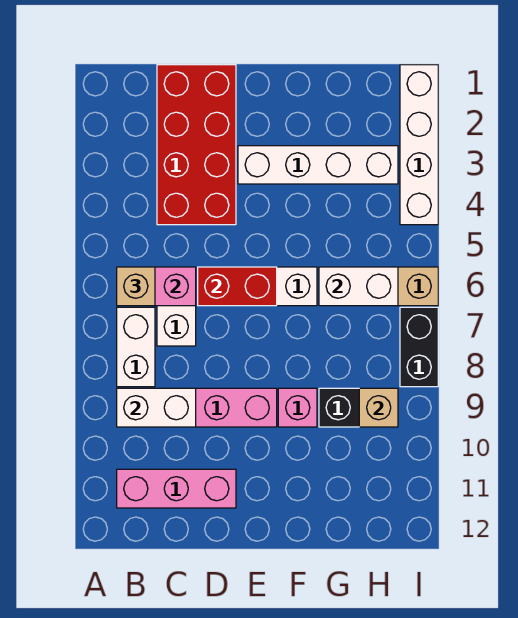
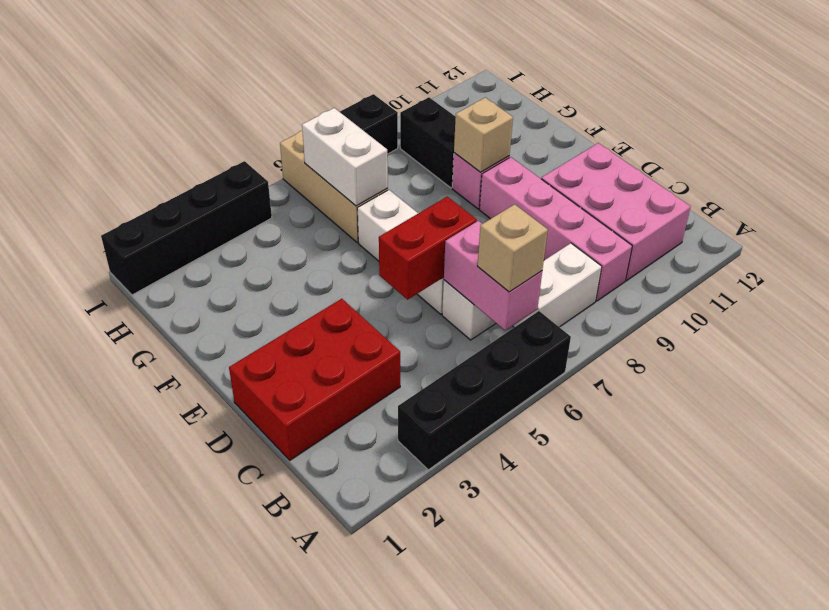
none -> black 1x4 brick [398,311,571,470]
white 1x2 brick [117,388,196,427] -> none
pink 1x3 brick [117,469,236,508] -> pink 2x3 brick [541,143,691,281]
red 2x4 brick [157,65,236,225] -> red 2x3 brick [229,299,400,460]
red 1x2 brick [198,267,277,306] -> red 1x2 brick turned to [379,197,477,300]
white 1x4 brick [238,146,398,184] -> none
tan 1x1 brick [359,388,398,427] -> tan 1x1 brick moved to [454,97,513,172]
white 1x4 brick [400,65,438,225] -> black 1x4 brick [101,161,272,295]

